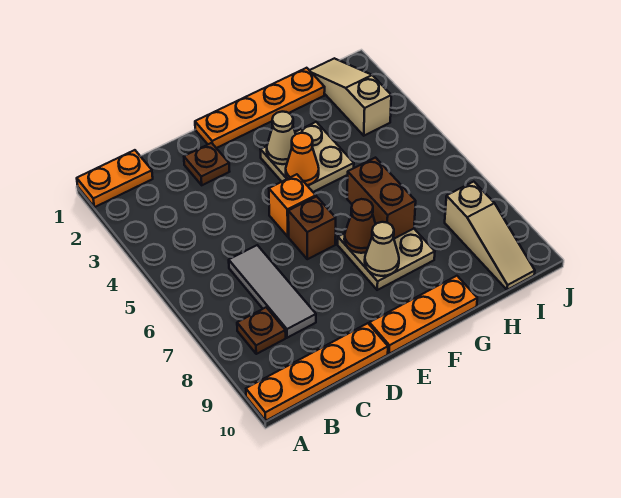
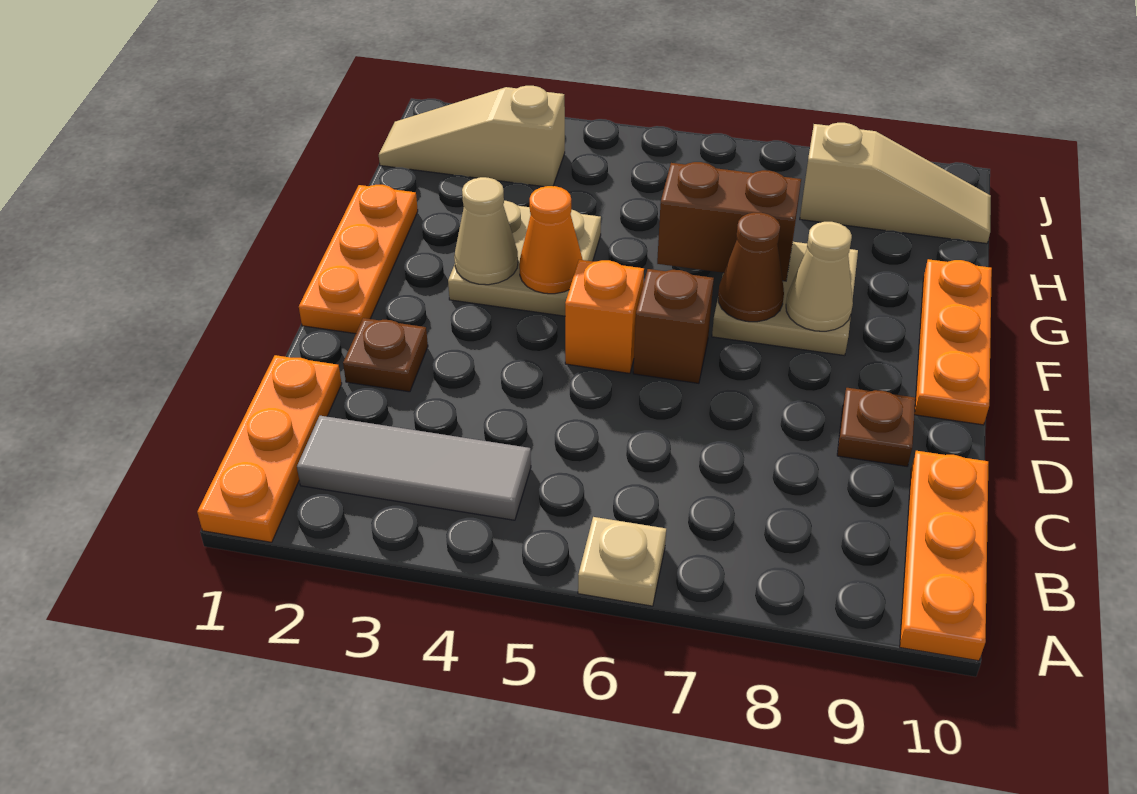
orange 1x2 plate [77,150,153,207] -> orange 1x3 plate [197,355,342,542]
none -> tan 1x1 plate [578,517,666,606]
orange 1x4 plate [246,323,388,421] -> orange 1x3 plate [900,451,988,661]
brown 1x1 plate [237,307,286,354] -> brown 1x1 plate moved to [837,388,916,466]
grey 1x3 tile [229,245,316,338] -> grey 1x3 tile moved to [297,416,531,520]
orange 1x4 plate [195,68,325,148] -> orange 1x3 plate [299,185,418,334]

